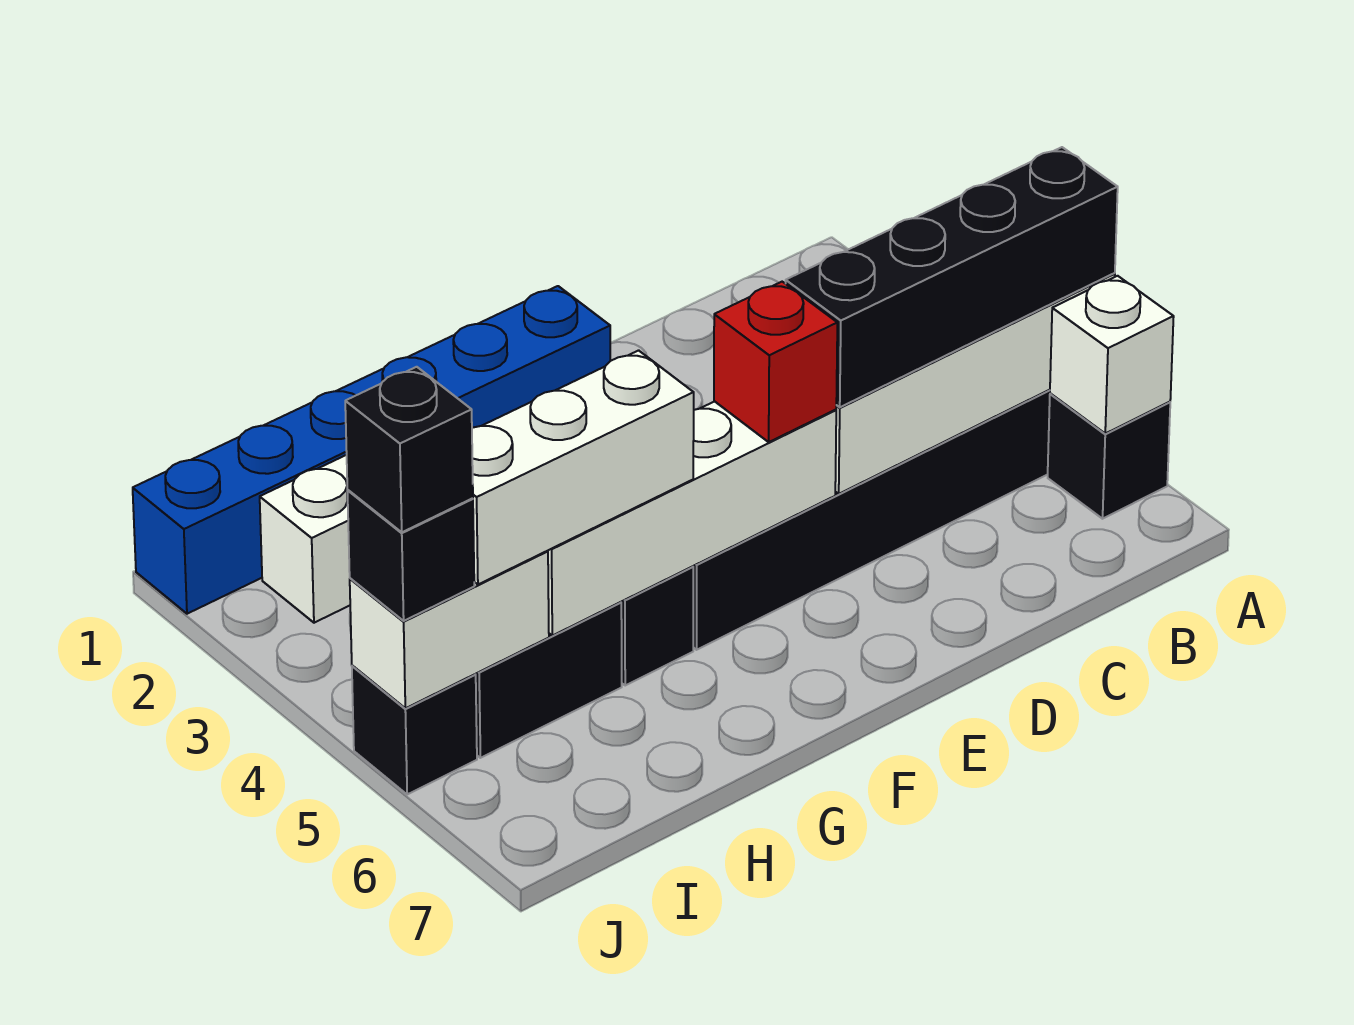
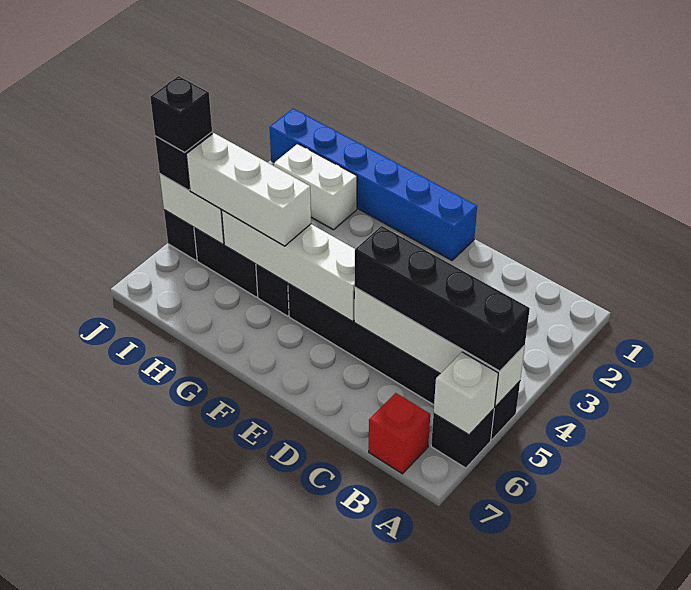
red 1x1 brick [714,282,837,442] -> red 1x1 brick moved to [369,393,430,474]

